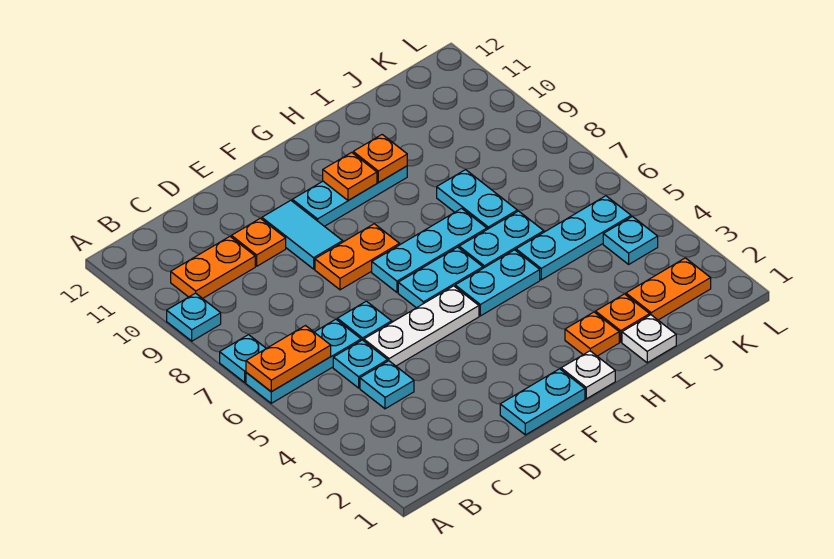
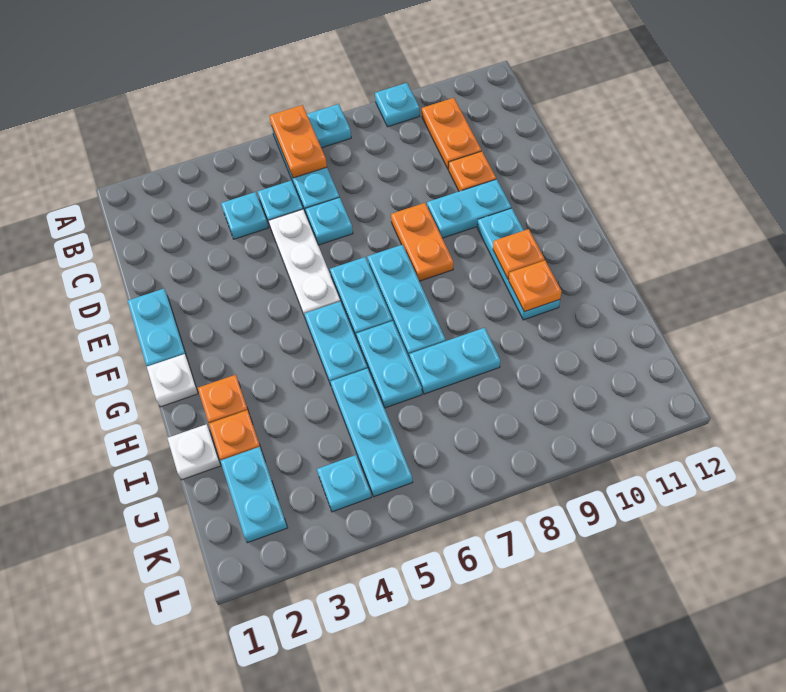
cyan 1x2 tile [262,200,343,269] -> cyan 1x2 plate [427,179,511,238]
orange 1x2 plate [626,258,711,320] -> cyan 1x2 plate [221,447,287,543]

